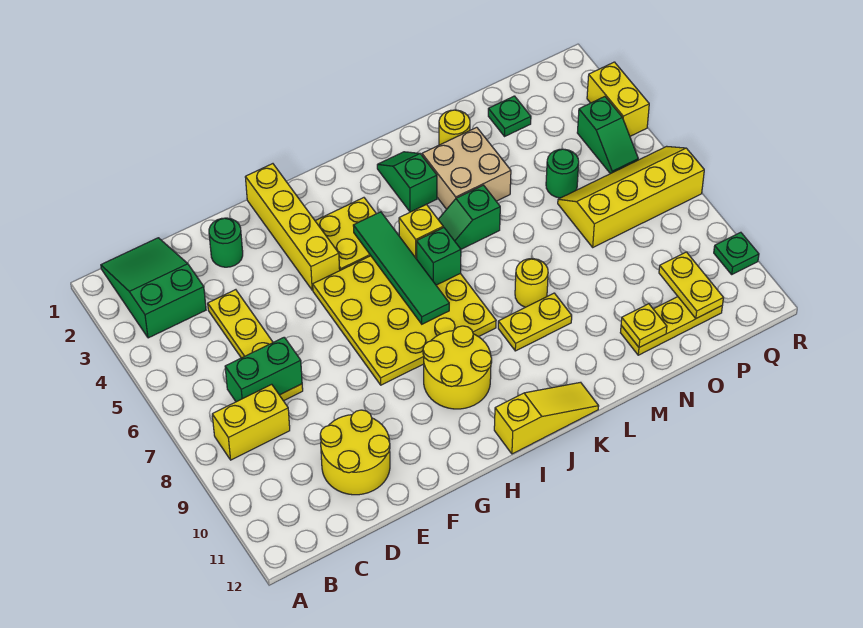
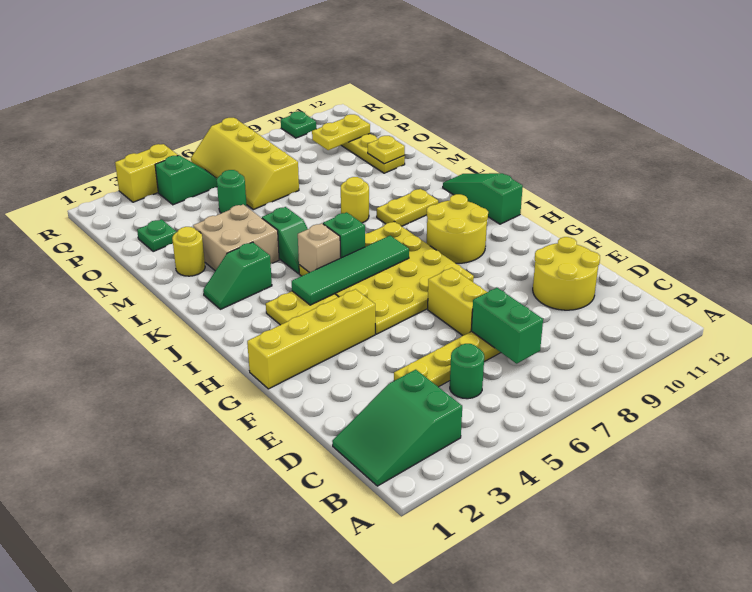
yellow 1x2 brick [212,384,290,460] -> yellow 1x2 brick moved to [428,268,487,336]
green 1x1 round brick [209,218,243,267] -> green 1x1 round brick moved to [450,344,484,399]
yellow 1x3 slope [494,382,599,454] -> green 1x3 slope [443,173,523,224]
yellow 1x1 brick [399,204,443,259] -> tan 1x1 brick [298,223,341,273]
yellow 1x2 plate [498,293,572,351] -> yellow 1x2 plate turned to [377,189,438,226]

